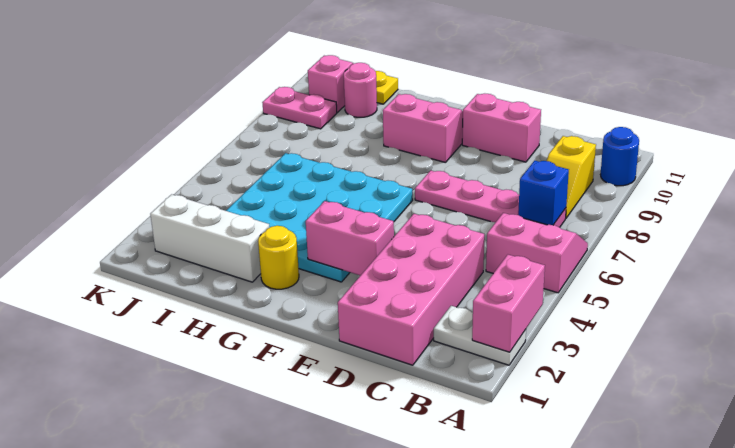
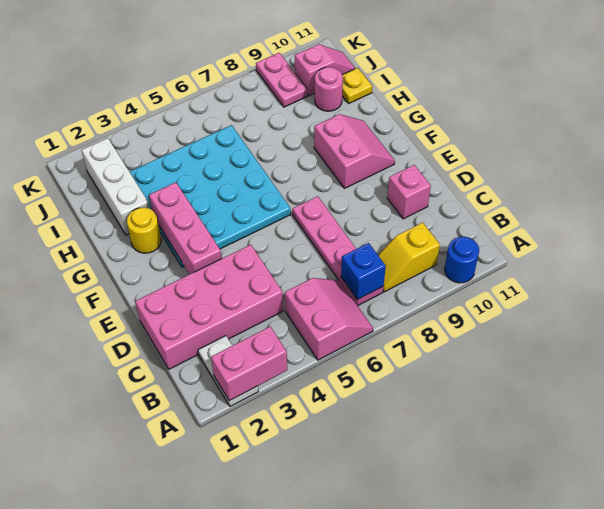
pink 1x2 brick [462,94,541,162] -> pink 1x1 brick [387,165,431,219]
pink 1x2 brick [306,201,394,276] -> pink 1x3 brick [149,182,222,274]

